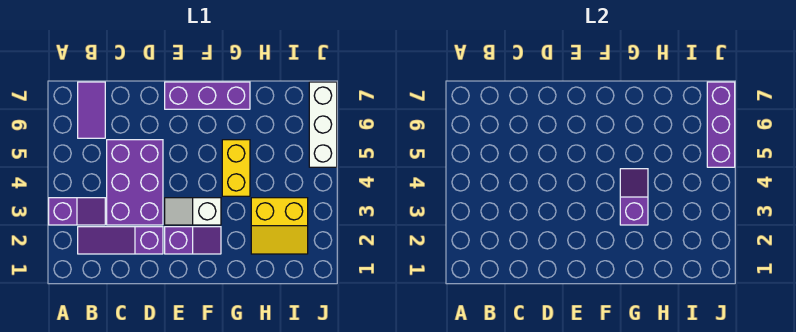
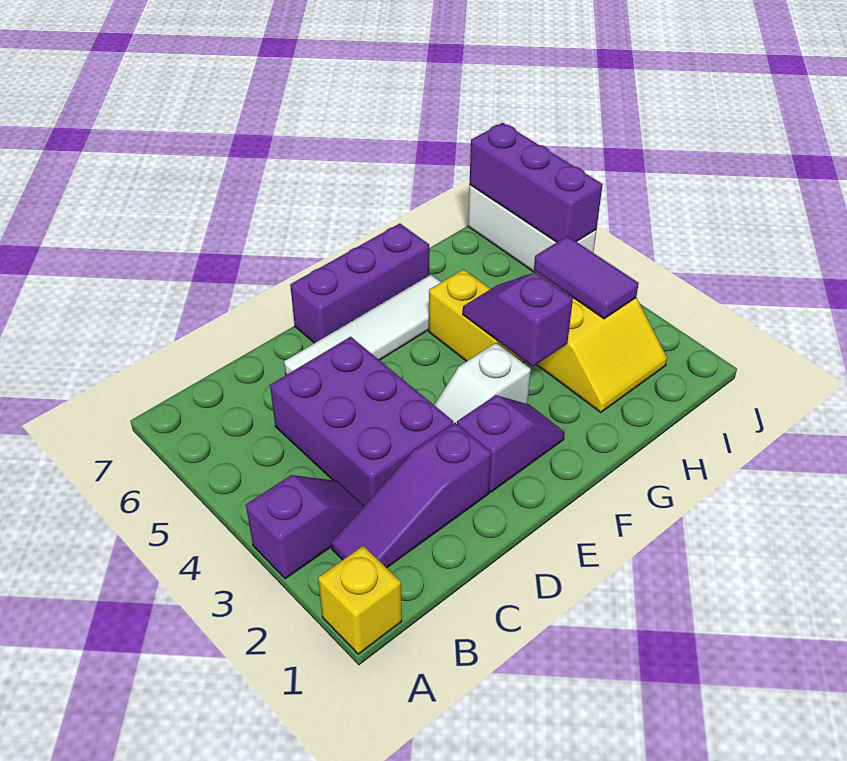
none -> yellow 1x1 brick [318,546,402,654]
purple 1x2 tile [78,82,105,138] -> purple 1x2 tile moved to [534,236,639,319]
none -> white 1x4 tile [284,274,441,375]

